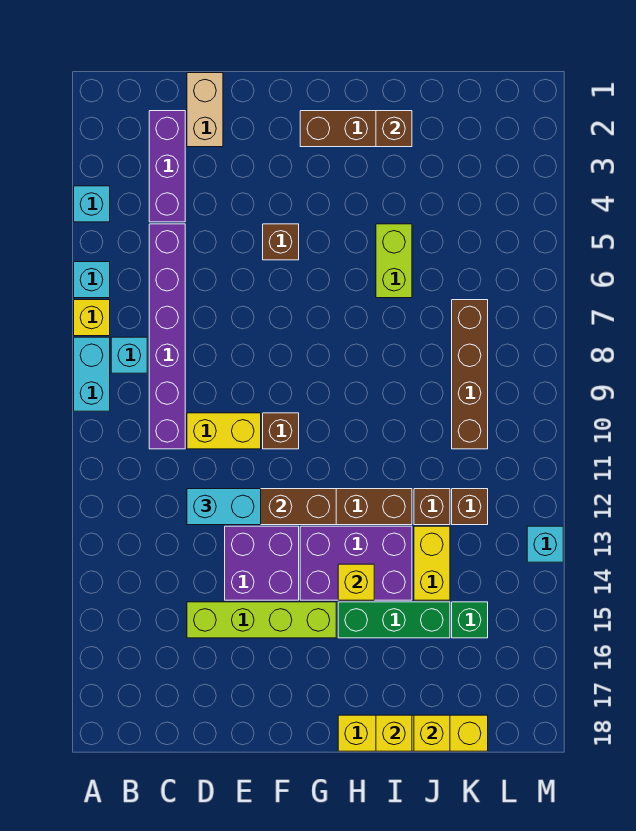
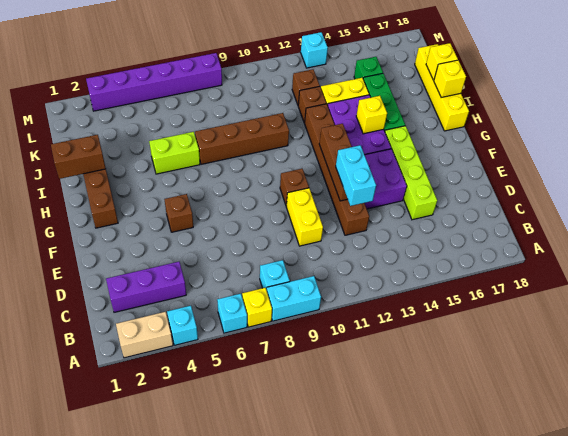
purple 1x6 brick [149,224,185,449] -> purple 1x6 brick moved to [86,53,222,111]
tan 1x2 brick [187,73,223,147] -> tan 1x2 brick moved to [116,312,173,358]
brown 1x1 brick [376,111,412,147] -> brown 1x2 brick [51,135,106,179]
brown 1x4 brick [452,300,488,449] -> brown 1x4 brick moved to [195,113,289,164]

